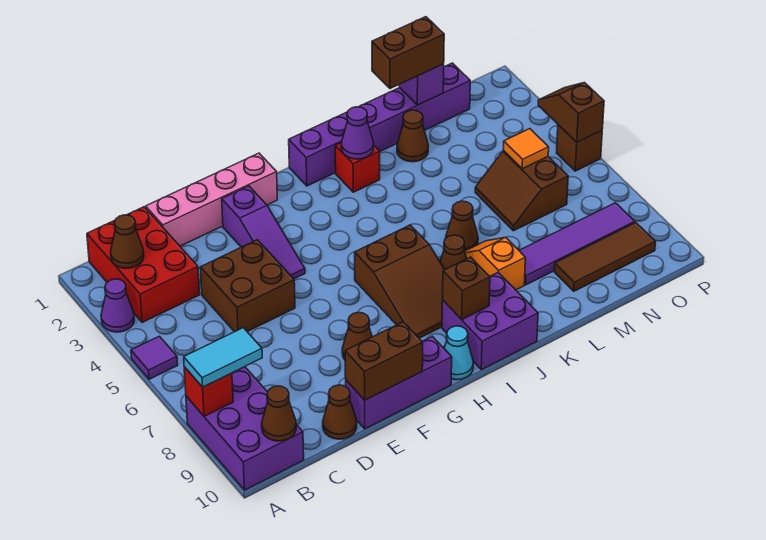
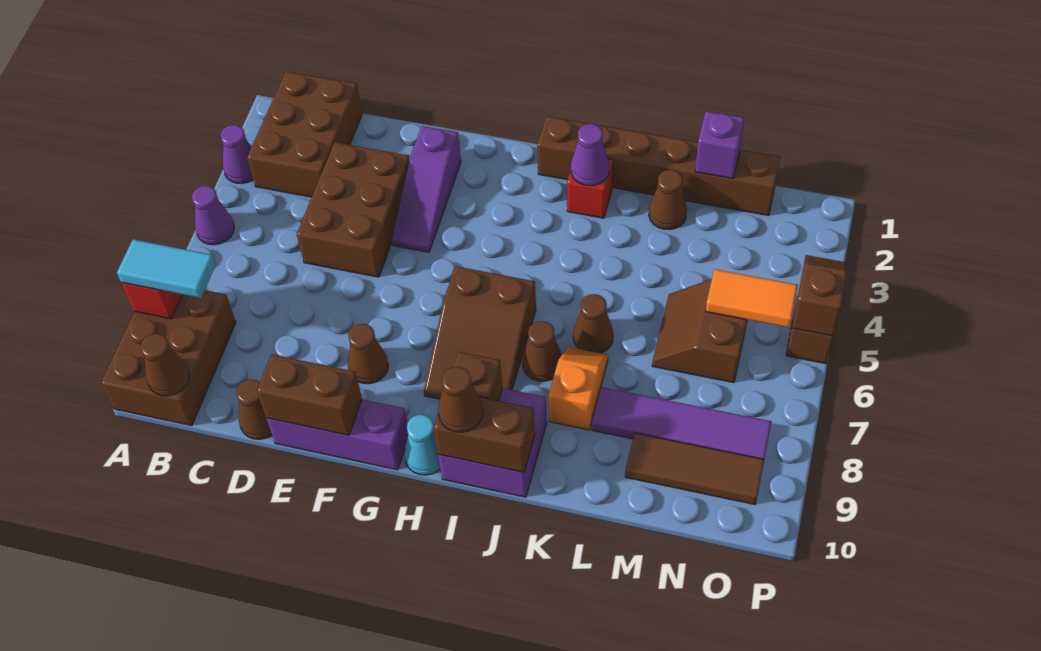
purple 1x1 tile [131,336,178,379] -> purple 1x1 cone [192,186,234,245]
purple 2x3 brick [186,367,304,490] -> brown 2x3 brick [101,290,236,426]
red 2x3 brick [87,207,200,323] -> brown 2x3 brick [247,72,362,197]
brown 1x1 cone [111,215,144,268] -> brown 1x1 cone moved to [438,367,483,432]
pink 1x4 brick [146,153,277,246] -> none
brown 2x2 brick [200,240,295,332] -> brown 2x3 brick [297,142,409,277]
purple 1x6 brick [289,63,470,186] -> brown 1x6 brick [537,116,780,216]
brown 1x2 brick [372,17,444,89] -> brown 1x2 brick moved to [434,397,535,472]
orange 1x1 tile [503,129,549,169] -> orange 1x2 tile [706,269,798,328]

